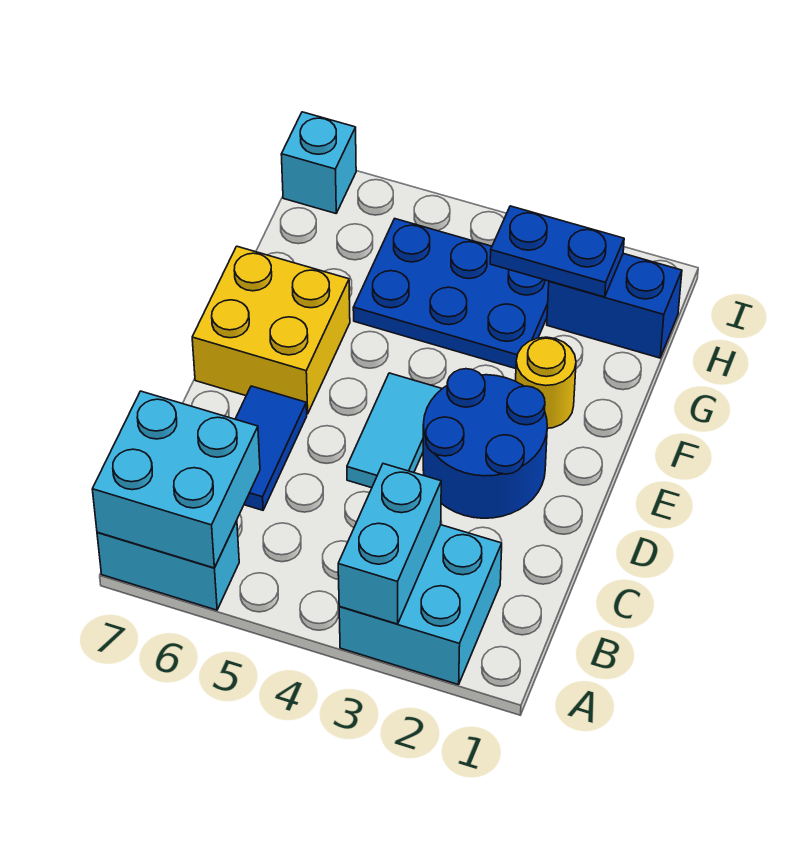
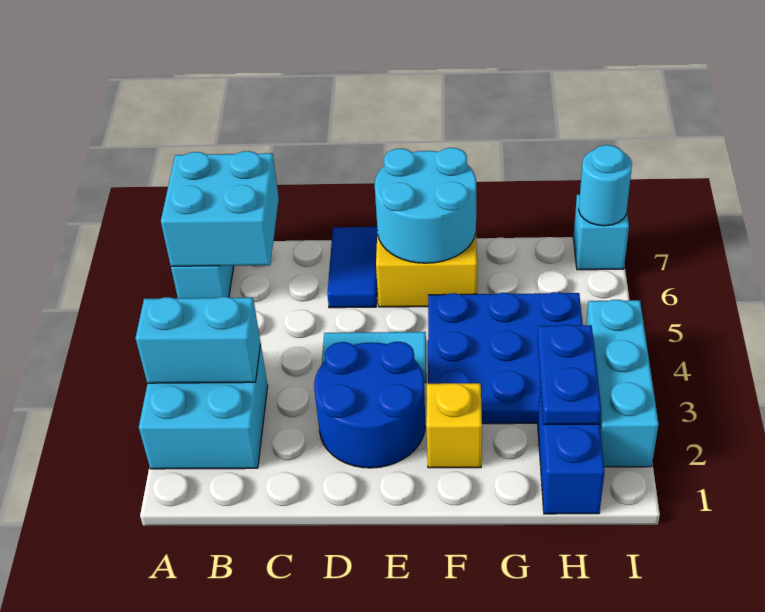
blue 1x2 tile [236,386,307,510] -> blue 1x2 tile turned to [327,227,377,308]
none -> cyan 2x2 round brick [375,148,476,263]
yellow 1x1 round brick [516,337,576,428] -> yellow 1x1 brick [426,383,482,468]
blue 2x3 plate [353,219,549,369] -> blue 3x3 plate [428,292,583,424]
none -> cyan 1x3 brick [586,300,659,467]
none -> cyan 1x1 round brick [579,145,632,226]

